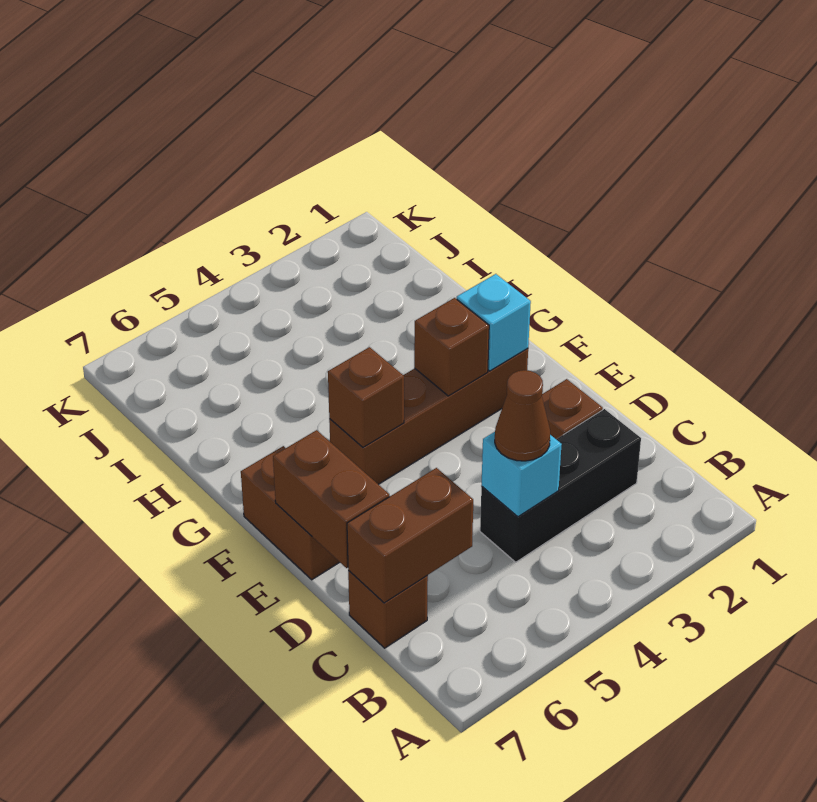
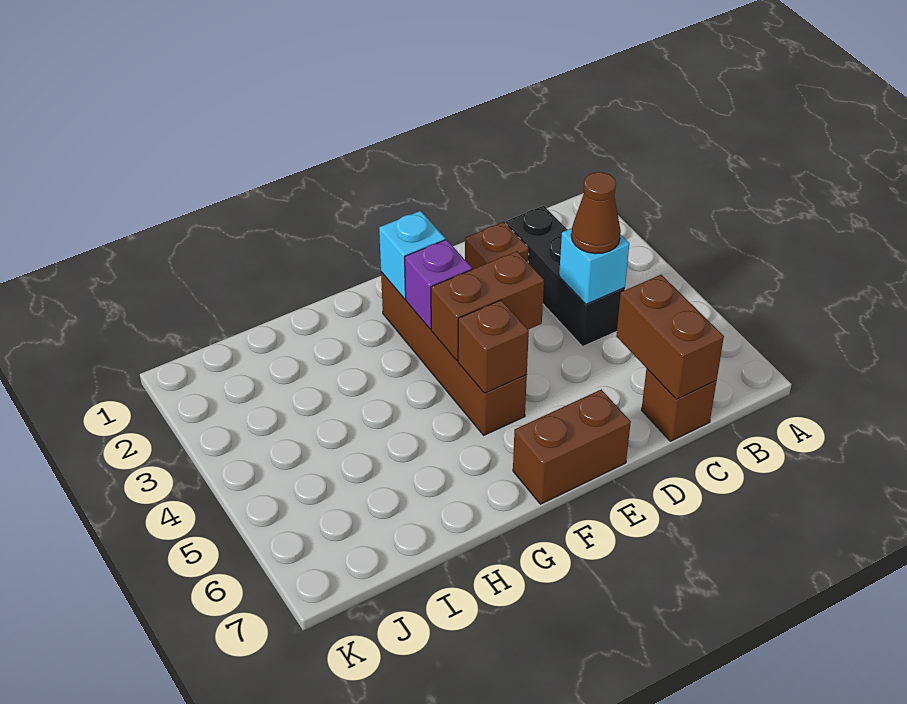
brown 1x2 brick [273,430,389,568] -> brown 1x2 brick moved to [431,251,544,361]
brown 1x1 brick [414,298,489,396] -> purple 1x1 brick [405,240,472,329]

